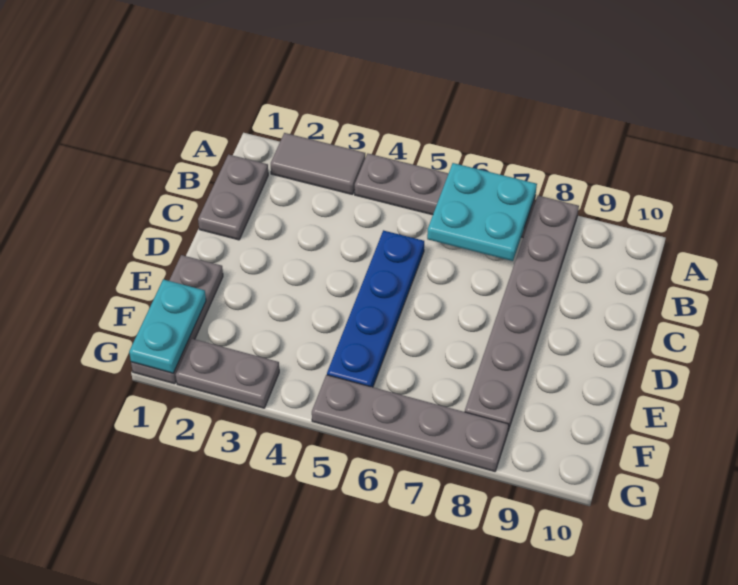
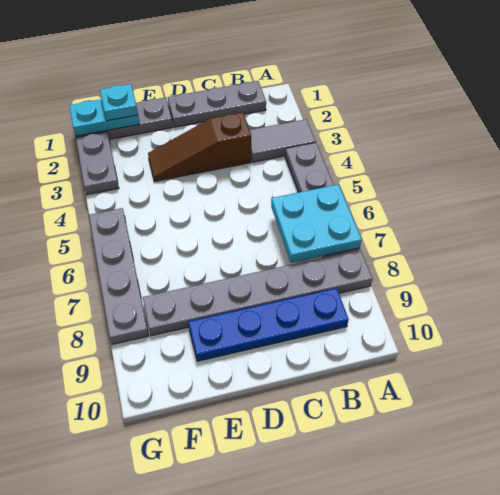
grey 1x2 tile [271,133,365,194] -> grey 1x2 tile turned to [250,119,316,162]
grey 1x2 plate [198,155,268,240] -> grey 1x3 plate [168,81,266,127]
none -> brown 1x3 slope [148,112,251,181]
blue 1x4 plate [327,230,424,387] -> blue 1x4 plate moved to [188,288,349,361]
none -> cyan 1x1 plate [100,84,138,121]

